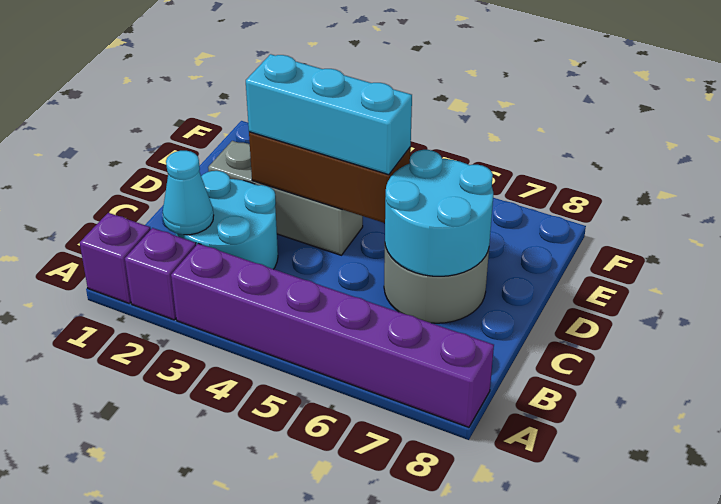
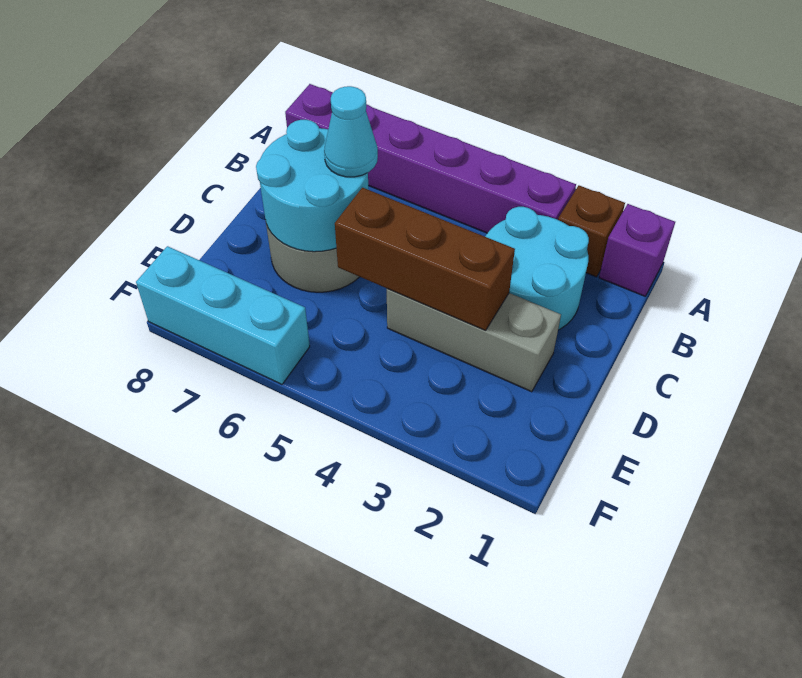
purple 1x1 brick [125,228,196,320] -> brown 1x1 brick [558,185,625,277]
cyan 1x1 cone [163,151,214,235] -> cyan 1x1 cone moved to [324,86,378,177]
cyan 1x3 brick [246,54,412,175] -> cyan 1x3 brick moved to [136,246,310,384]

